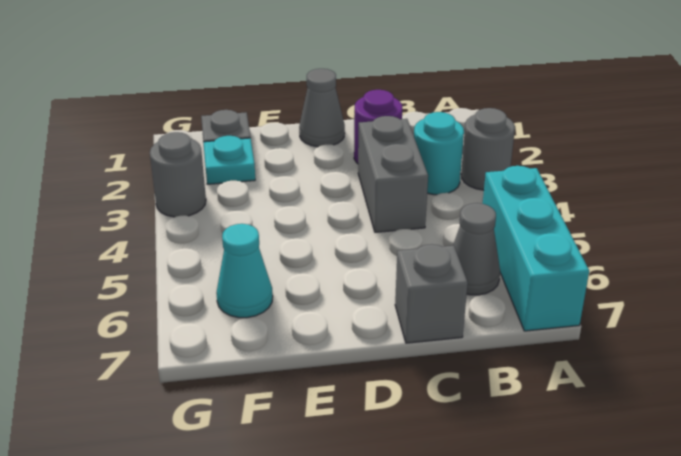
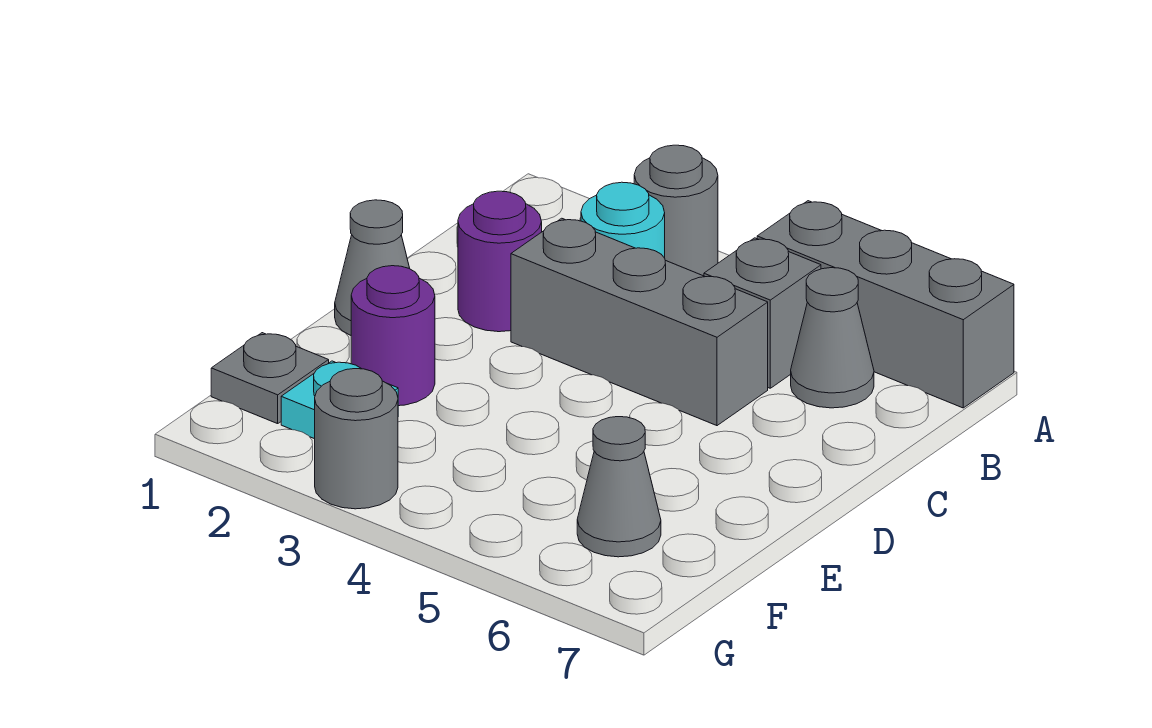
cyan 1x3 brick [482,166,589,331] -> grey 1x3 brick [757,201,1014,408]
grey 1x2 brick [358,116,428,232] -> grey 1x3 brick [511,218,768,426]
grey 1x1 brick [395,244,468,343] -> grey 1x1 brick moved to [704,238,821,388]
none -> purple 1x1 round brick [351,266,435,406]
cyan 1x1 cone [217,224,273,318] -> grey 1x1 cone [577,417,661,557]

